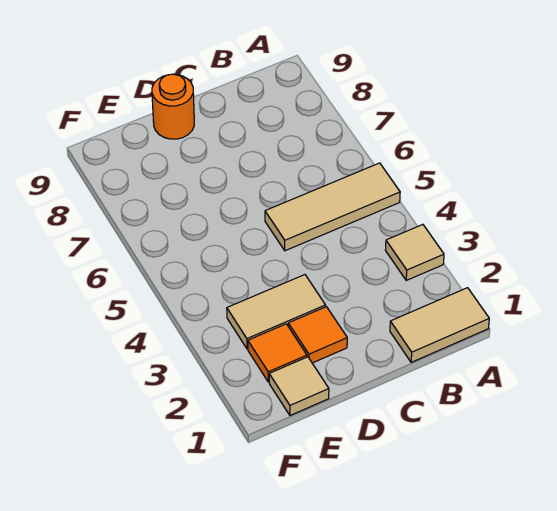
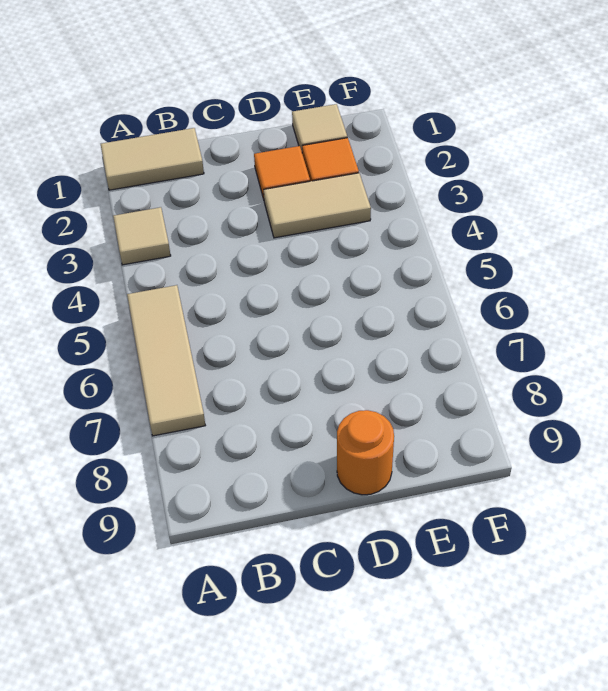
tan 1x3 tile [265,163,400,251] -> tan 1x3 tile turned to [127,285,205,436]

